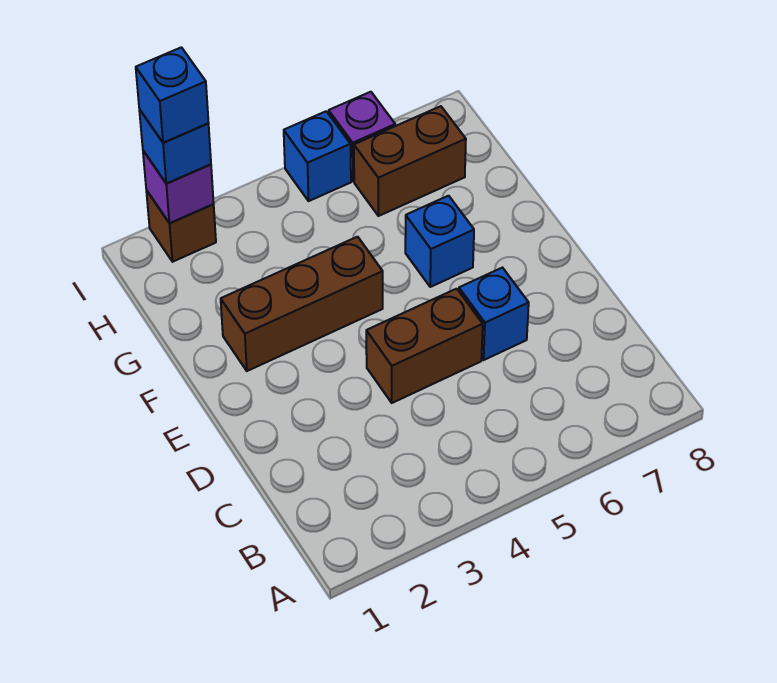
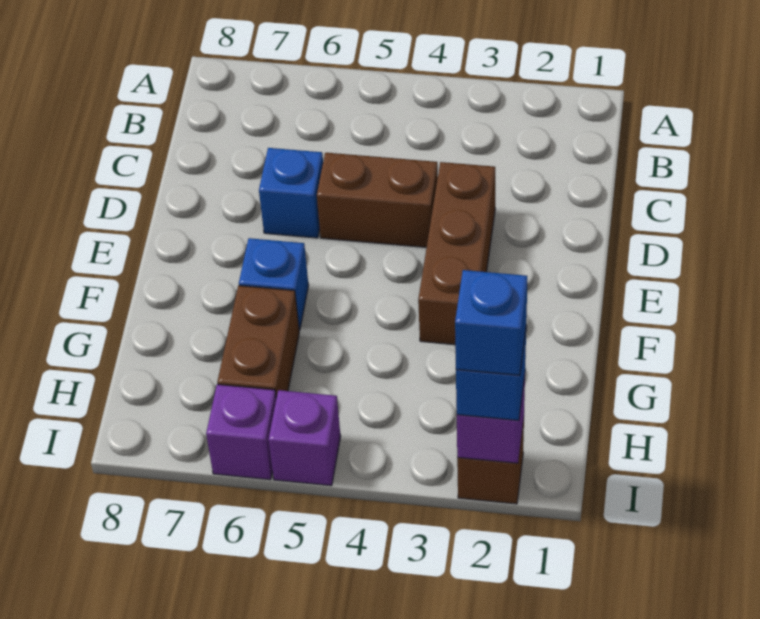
brown 1x3 brick [221,237,383,371] -> brown 1x3 brick turned to [418,162,495,345]
brown 1x2 brick [354,106,466,216] -> brown 1x2 brick turned to [217,286,299,398]
blue 1x1 brick [284,111,351,201] -> purple 1x1 brick [268,390,341,486]

